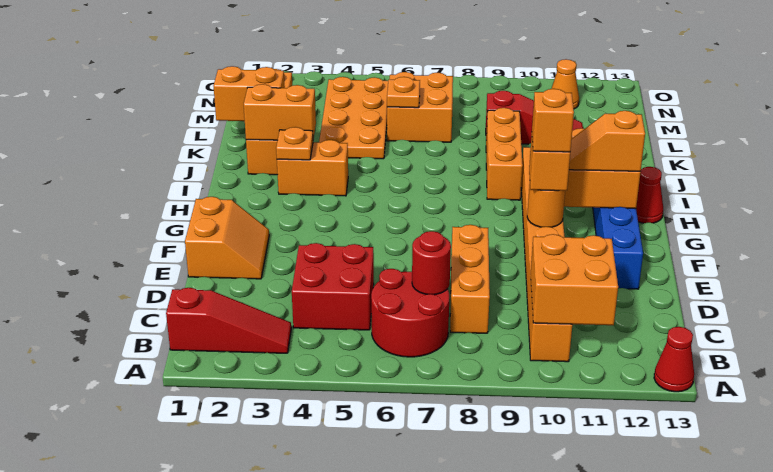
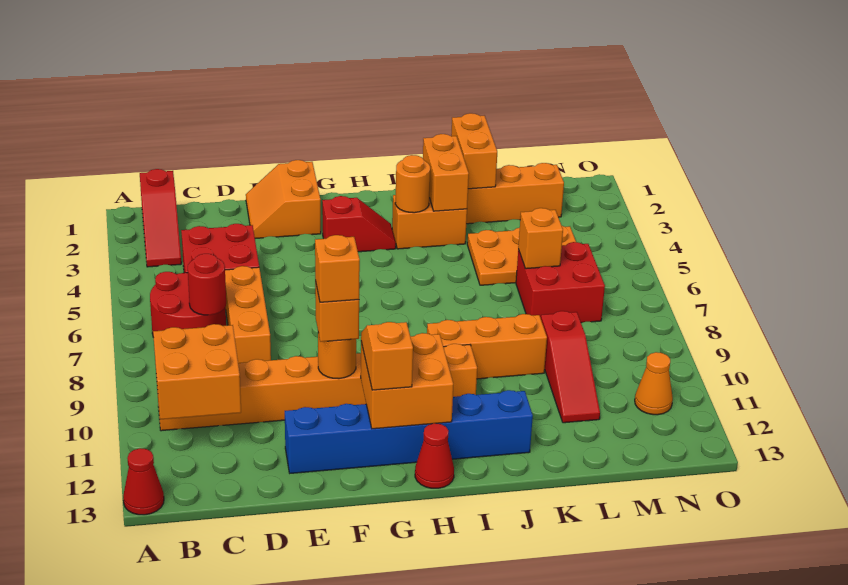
orange 1x3 brick [450,225,490,333] -> orange 1x3 brick turned to [225,266,271,363]
orange 2x2 slope [185,197,269,279] -> orange 2x2 slope turned to [246,160,321,239]
none -> red 1x2 slope [322,196,396,252]
orange 1x2 brick [277,140,348,196] -> orange 1x2 brick turned to [392,195,467,249]
orange 1x1 plate [276,127,313,160] -> orange 1x1 round brick [395,155,430,213]
orange 2x4 plate [319,77,388,159] -> orange 2x3 plate [467,226,576,285]
orange 2x2 brick [387,72,453,142] -> red 2x2 brick [516,242,605,323]
orange 1x1 plate [387,77,420,108] -> orange 1x1 brick [518,208,563,269]

